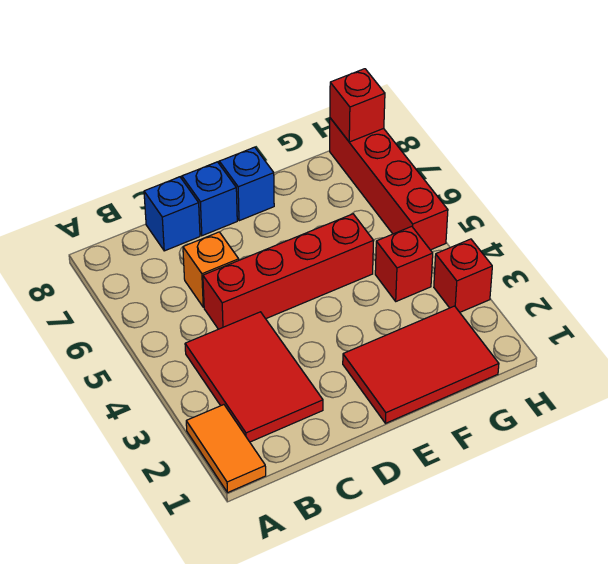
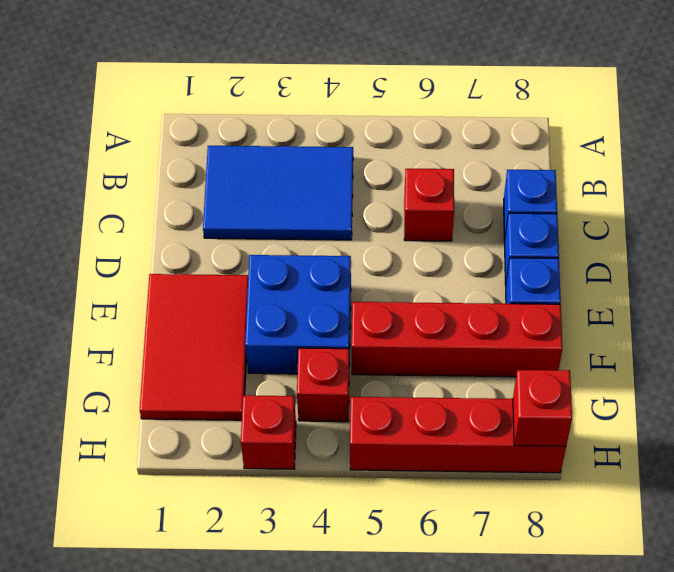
orange 1x2 tile [186,405,266,493] -> none
red 2x3 tile [185,312,323,442] -> blue 2x3 tile [203,146,353,240]
red 1x4 brick [203,214,374,329] -> red 1x4 brick turned to [352,302,562,377]
orange 1x1 brick [183,232,239,307] -> red 1x1 brick [404,169,454,241]
none -> blue 2x2 brick [245,255,351,374]

